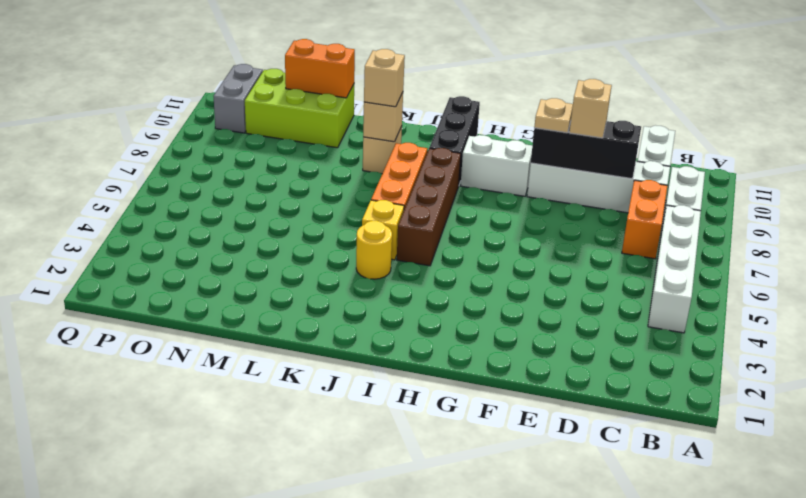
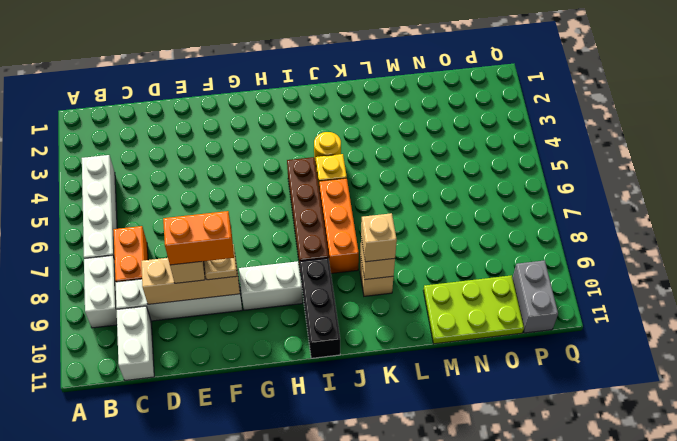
black 1x3 brick [531,121,641,179] -> tan 1x3 brick [141,256,240,304]
lime 2x3 brick [245,69,354,148] -> lime 2x3 plate [423,275,524,344]
orange 1x2 brick [285,39,355,98] -> orange 1x2 brick moved to [163,211,234,265]

